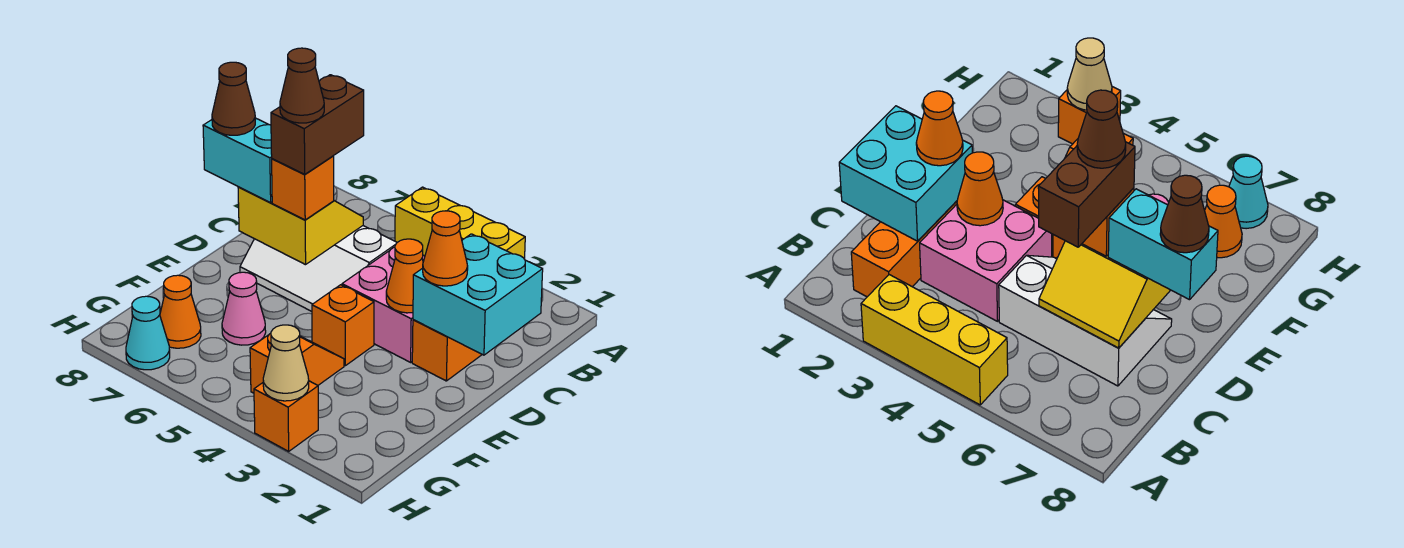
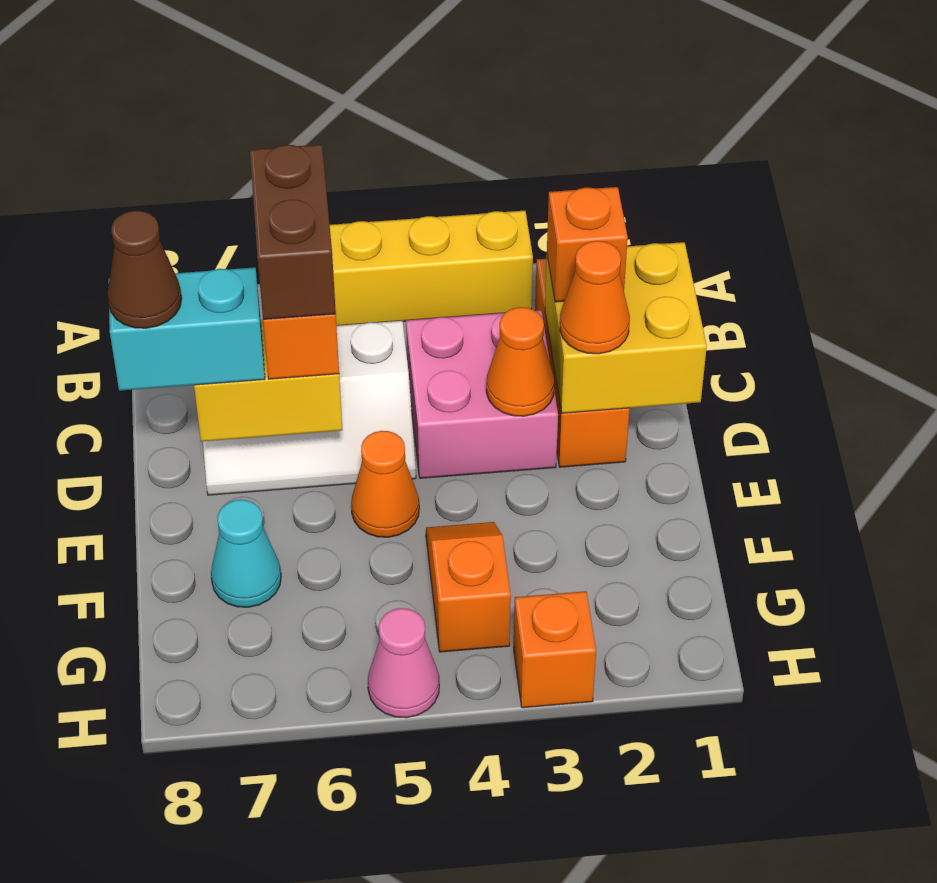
cyan 2x2 brick [413,234,543,355] -> yellow 2x2 brick [545,242,707,413]
brown 1x1 cone [280,48,324,123] -> none
orange 1x1 brick [312,285,374,366] -> orange 1x1 brick moved to [547,187,628,302]
pink 1x1 cone [222,272,266,345] -> pink 1x1 cone moved to [368,608,439,718]
orange 1x1 cone [160,275,201,348] -> orange 1x1 cone moved to [351,431,419,537]
tan 1x1 cone [263,325,309,401] -> none
cyan 1x1 cone [126,296,170,370] -> cyan 1x1 cone moved to [211,500,281,607]

